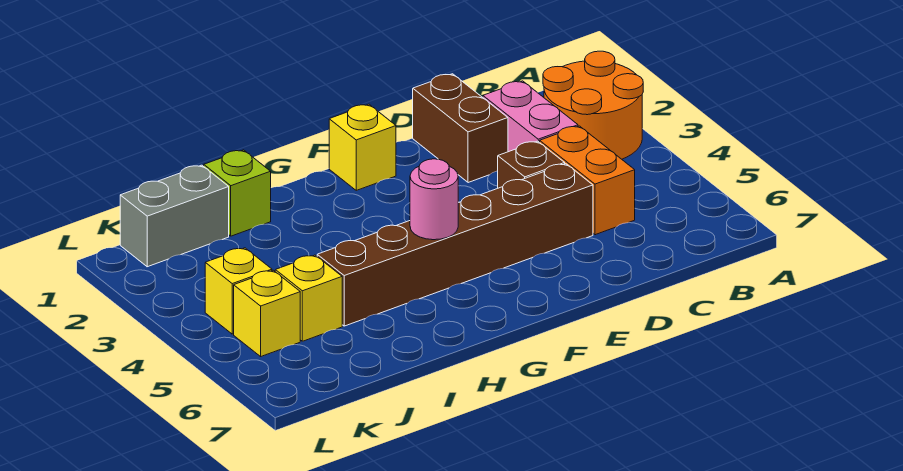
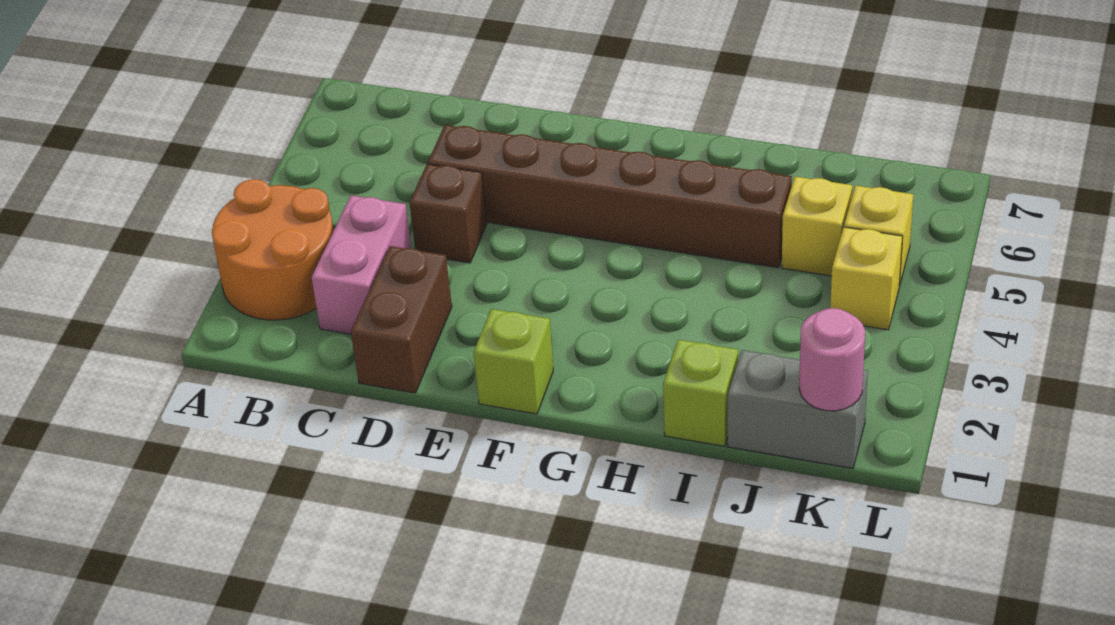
orange 1x2 brick [540,126,635,235] -> none
yellow 1x1 brick [329,104,396,190] -> lime 1x1 brick [474,309,553,414]
pink 1x1 round brick [410,159,458,240] -> pink 1x1 round brick moved to [799,308,865,411]

